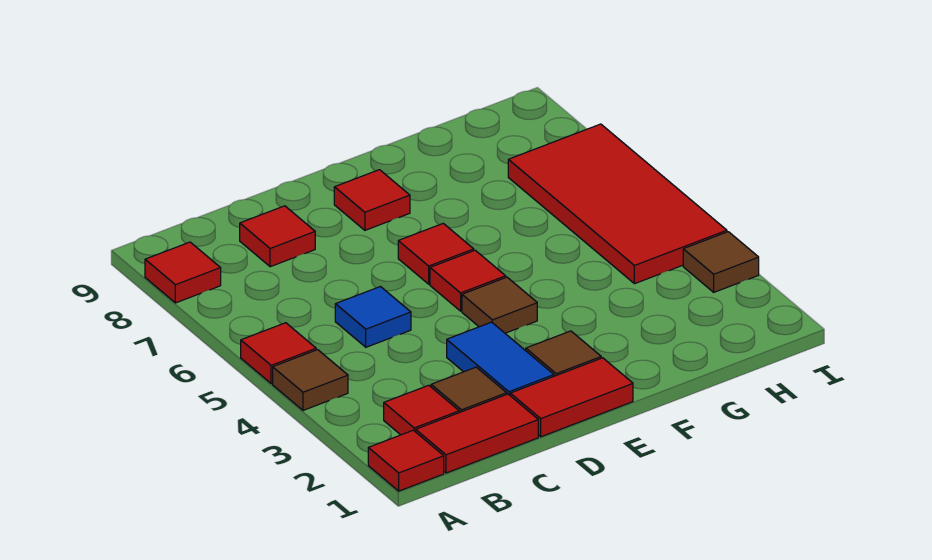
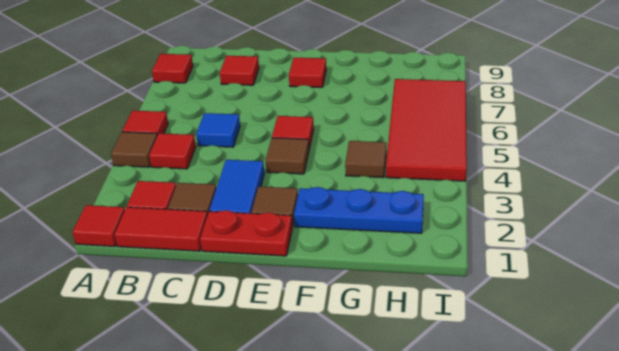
red 1x2 tile [510,358,633,437] -> red 1x2 plate [200,210,293,256]
red 1x1 tile [398,223,474,284] -> red 1x1 tile moved to [149,133,196,169]
none -> blue 1x3 plate [294,187,424,233]
brown 1x1 tile [683,232,759,292] -> brown 1x1 tile moved to [345,141,386,178]

